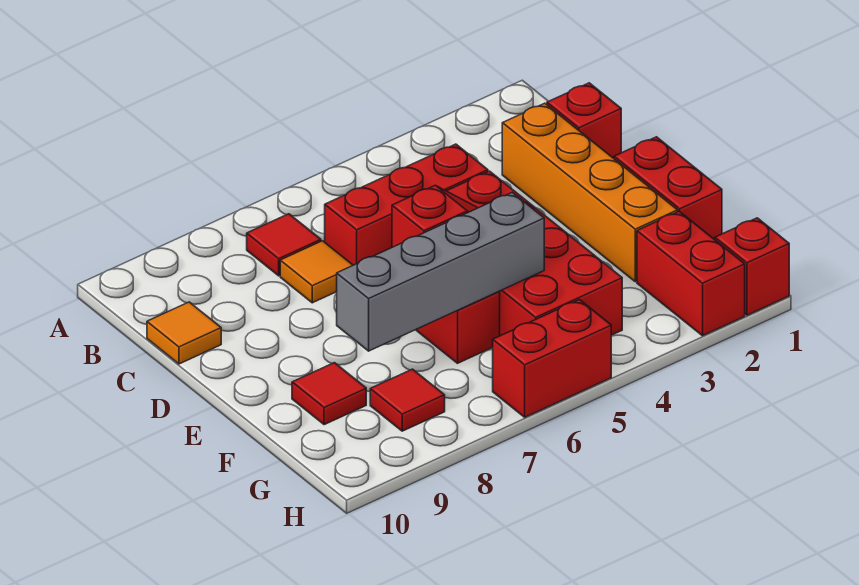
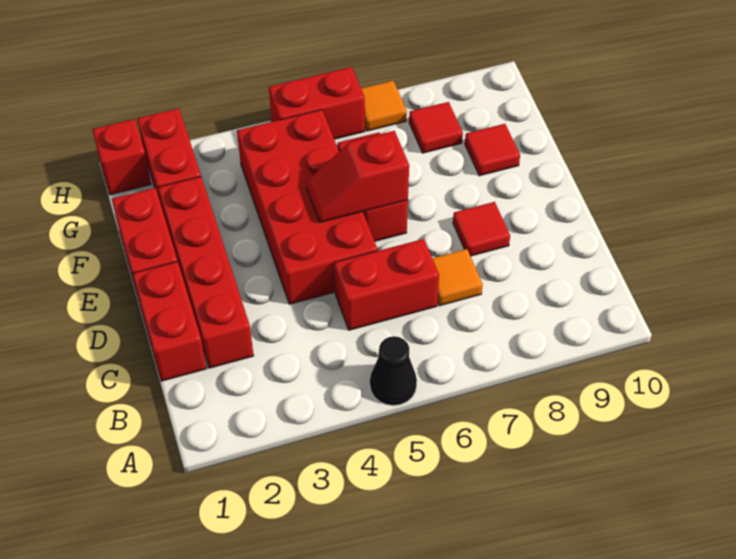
none -> black 1x1 cone [370,336,417,406]
red 1x1 tile [247,214,321,276] -> red 1x1 tile moved to [453,202,510,256]
red 1x1 brick [547,83,621,158] -> red 1x2 brick [133,262,207,381]
orange 1x4 brick [502,103,678,282] -> red 1x4 brick [158,177,254,368]
red 1x3 brick [325,144,488,265] -> red 1x2 brick [334,239,439,330]
orange 1x1 tile [147,302,221,364] -> orange 1x1 tile moved to [361,81,407,131]
grey 1x4 brick [337,192,544,351] -> none

